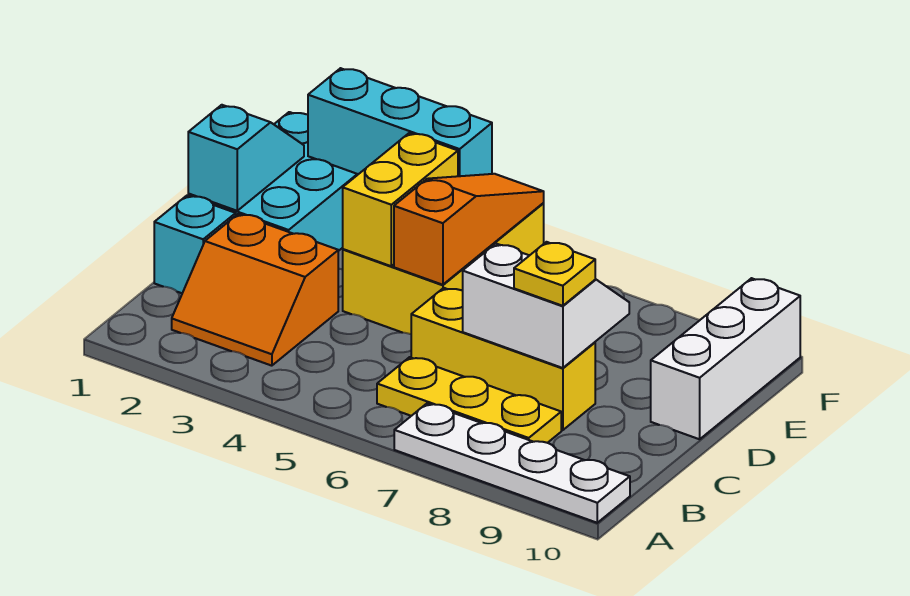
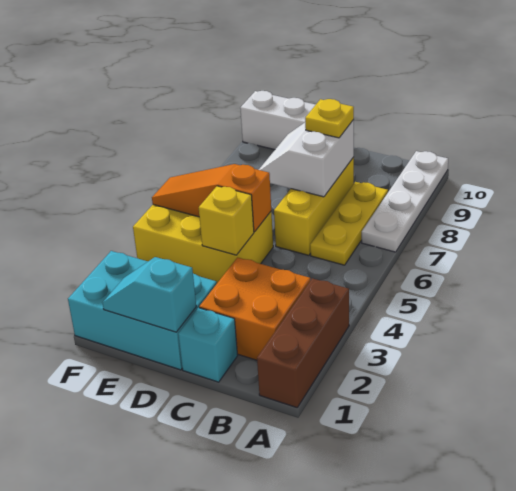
none -> brown 1x3 brick [257,278,349,407]
orange 2x2 slope [172,214,338,366] -> orange 2x2 brick [199,257,310,360]
yellow 1x2 brick [343,133,458,266] -> yellow 1x1 brick [199,186,254,255]
cyan 1x3 brick [308,68,492,176] -> none

